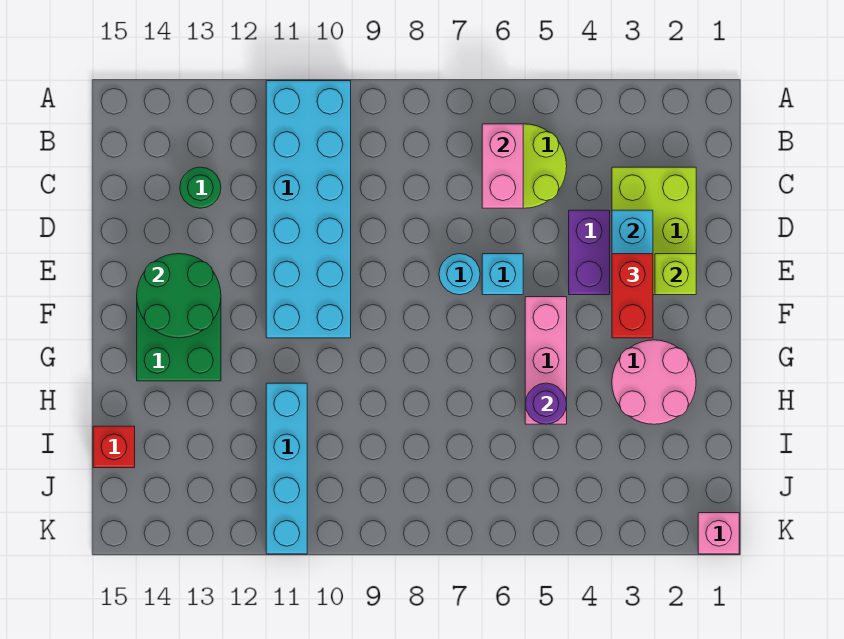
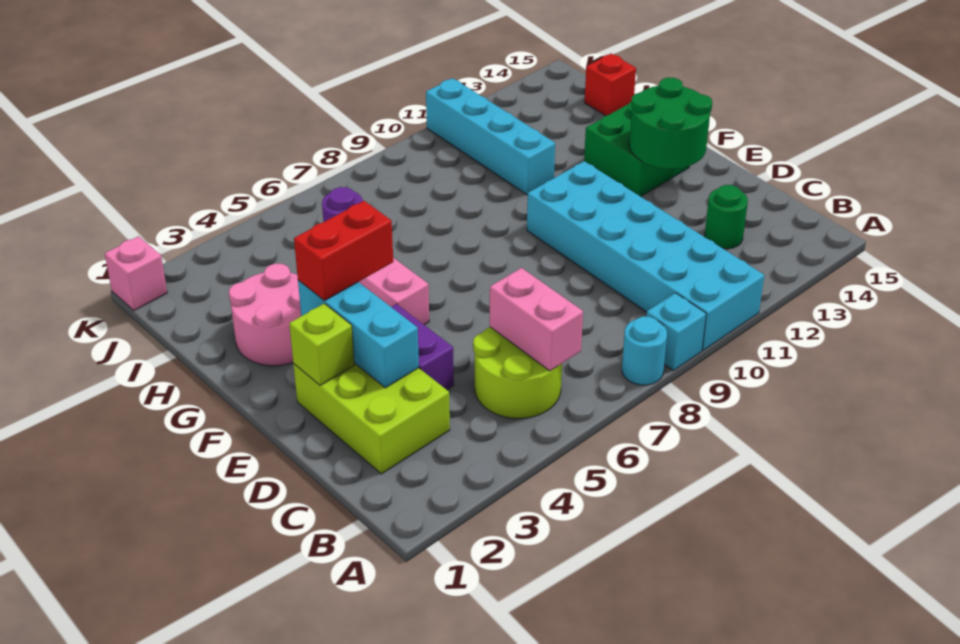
red 1x2 brick [612,254,653,338] -> red 1x2 brick turned to [294,201,393,301]
cyan 1x1 brick [482,254,523,295] -> cyan 1x1 brick moved to [646,293,706,370]
cyan 1x1 round brick [439,254,480,295] -> cyan 1x1 round brick moved to [622,316,667,385]

